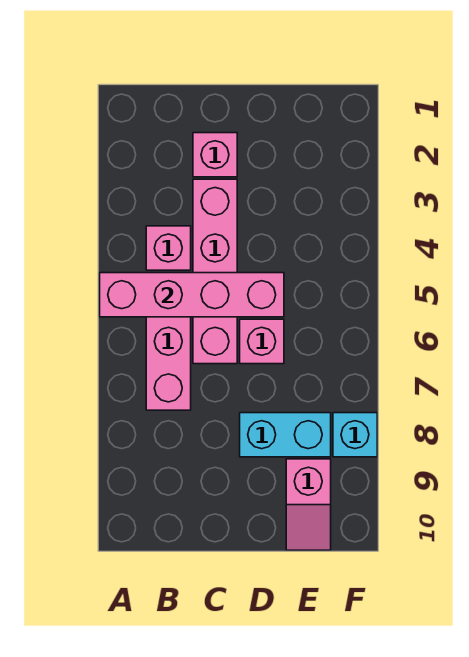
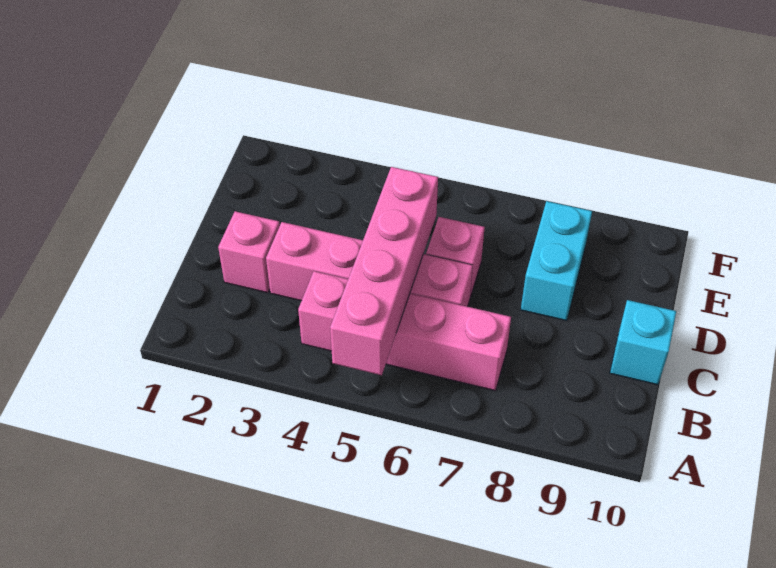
pink 1x2 slope [286,459,331,550] -> none
cyan 1x1 brick [333,413,377,457] -> cyan 1x1 brick moved to [610,300,676,385]

